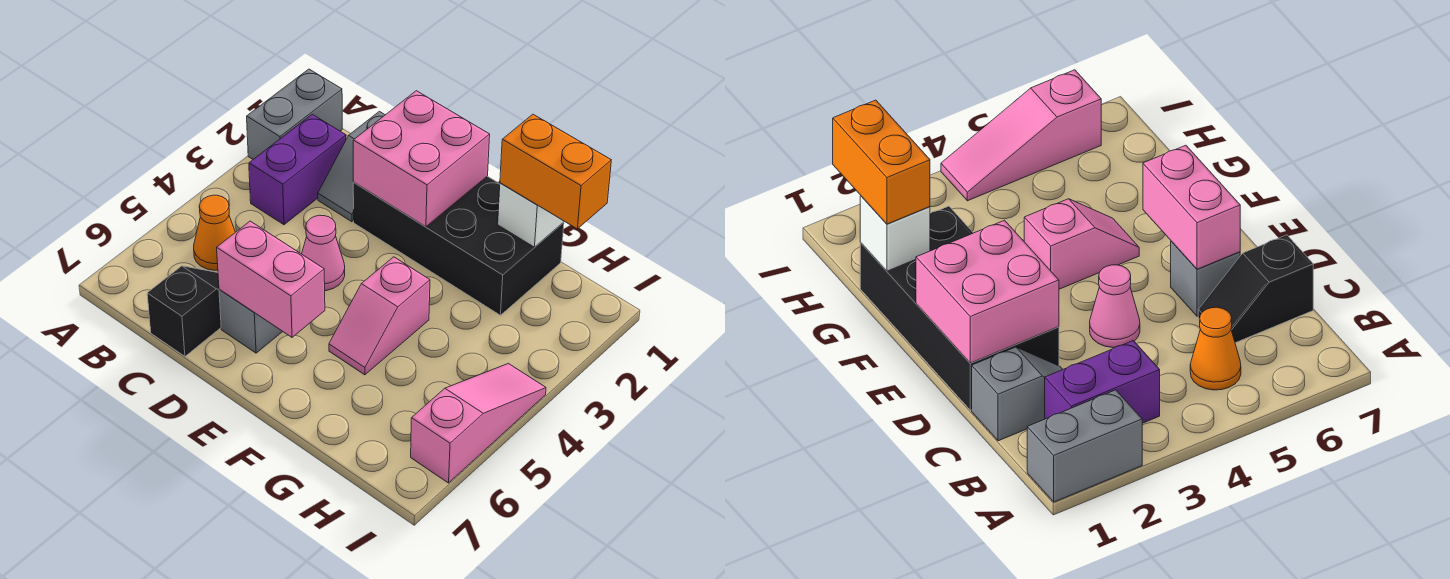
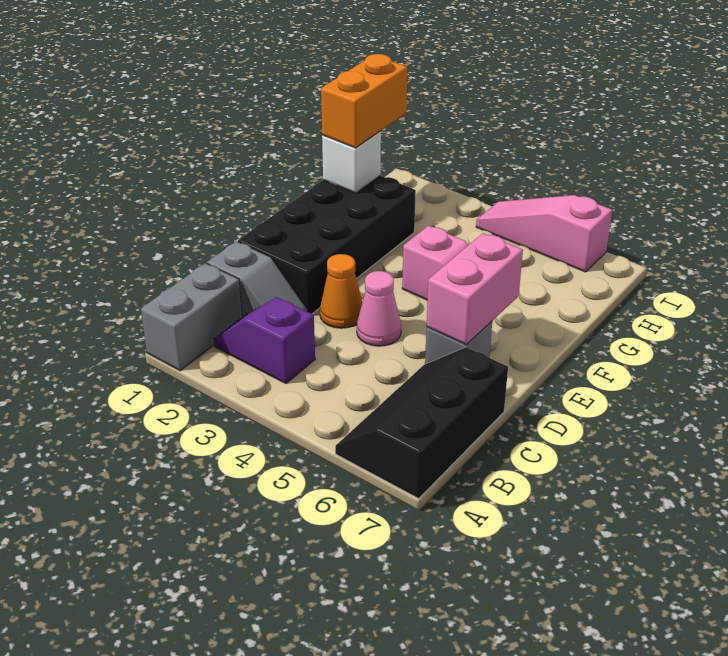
grey 1x2 brick [247,69,342,159] -> grey 1x2 brick turned to [141,263,242,371]
purple 1x2 brick [249,114,346,225] -> purple 1x2 slope [214,297,315,383]
orange 1x1 cone [194,195,235,270] -> orange 1x1 cone moved to [320,254,362,328]
black 1x2 slope [147,266,221,356] -> black 2x3 slope [335,347,508,499]
pink 2x2 brick [353,91,490,227] -> none

